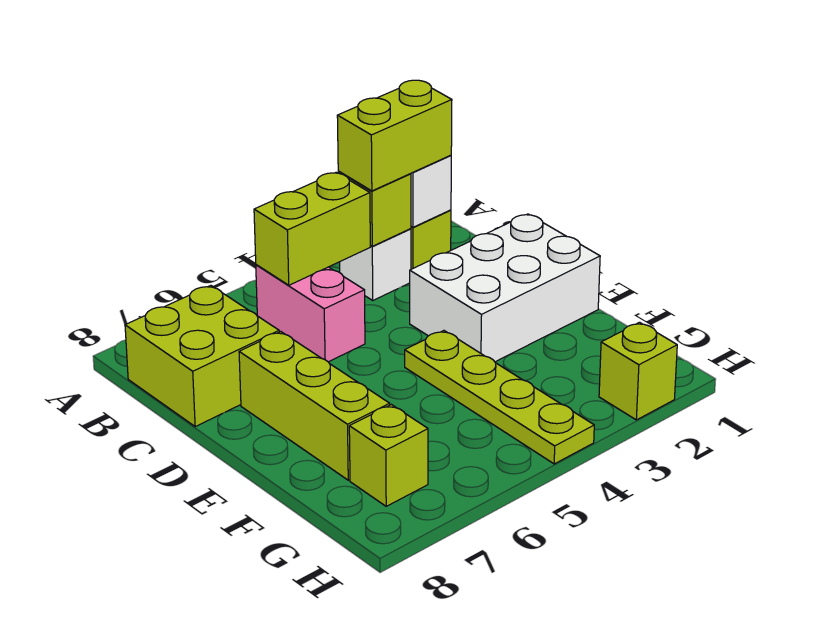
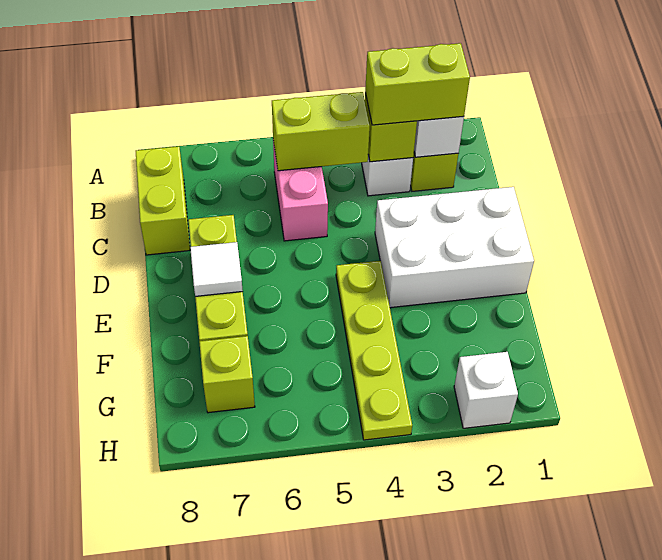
lime 2x2 brick [125,286,279,426] -> lime 1x2 brick [136,146,190,255]
none -> white 1x1 tile [190,242,243,296]
lime 1x1 brick [599,322,677,420] -> white 1x1 brick [454,352,518,428]

